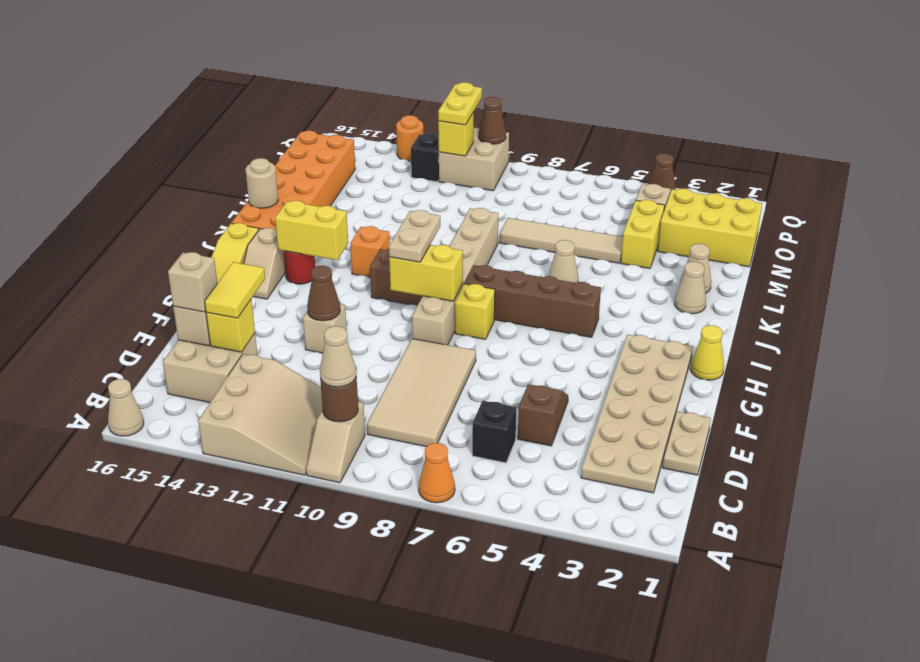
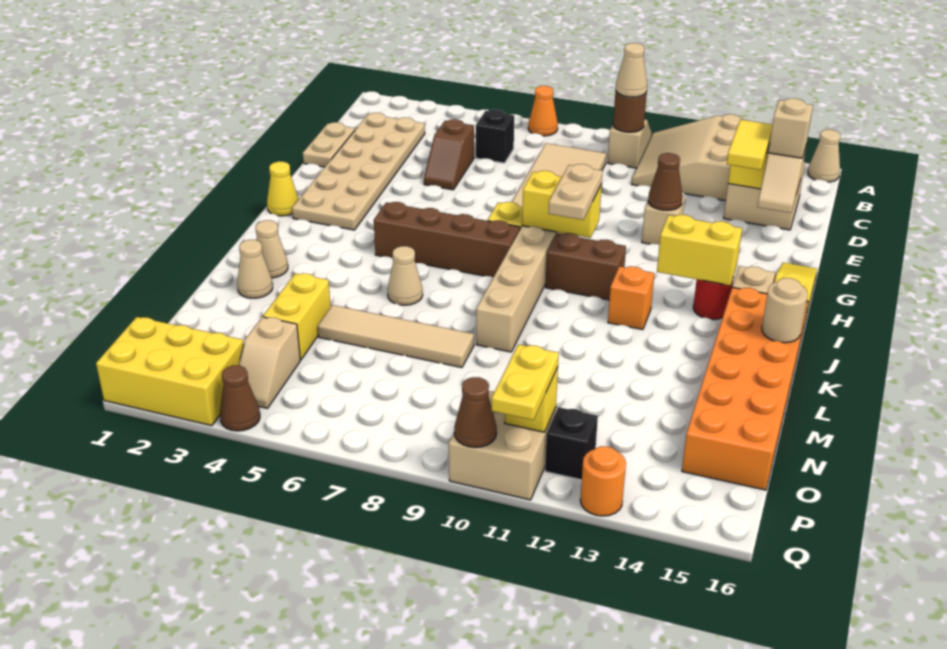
yellow 2x3 brick [658,189,762,267] -> yellow 2x3 brick moved to [96,317,244,426]

